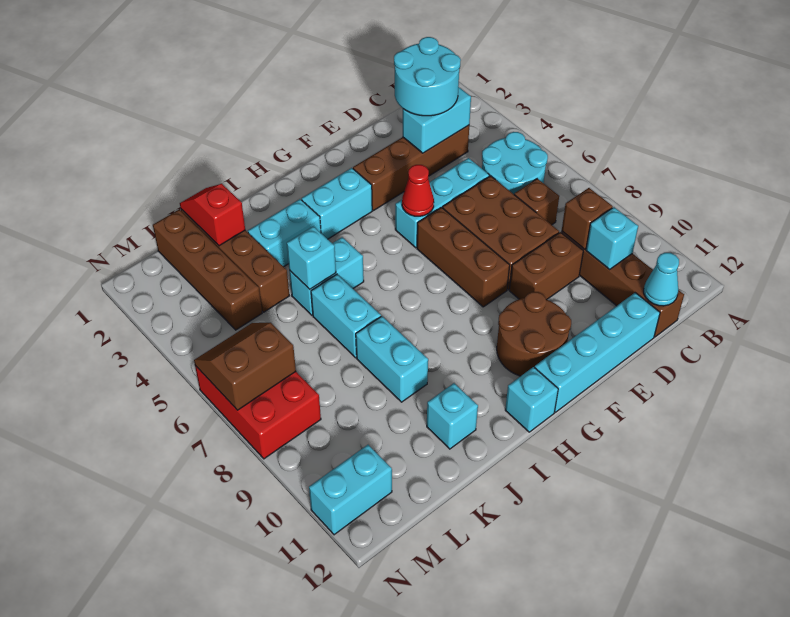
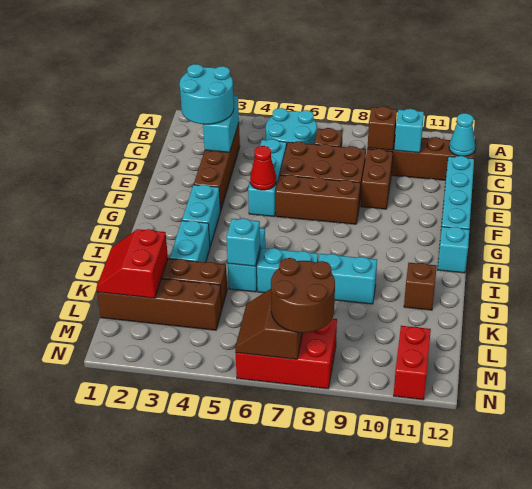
brown 2x2 round brick [497,292,571,376] -> brown 2x2 round brick moved to [271,258,335,333]
cyan 1x1 brick [427,383,478,449] -> brown 1x1 brick [404,263,437,310]
red 1x2 slope [180,184,245,246] -> red 2x2 slope [96,229,168,298]
cyan 1x2 brick [309,445,392,535] -> red 1x2 brick [394,326,431,400]

